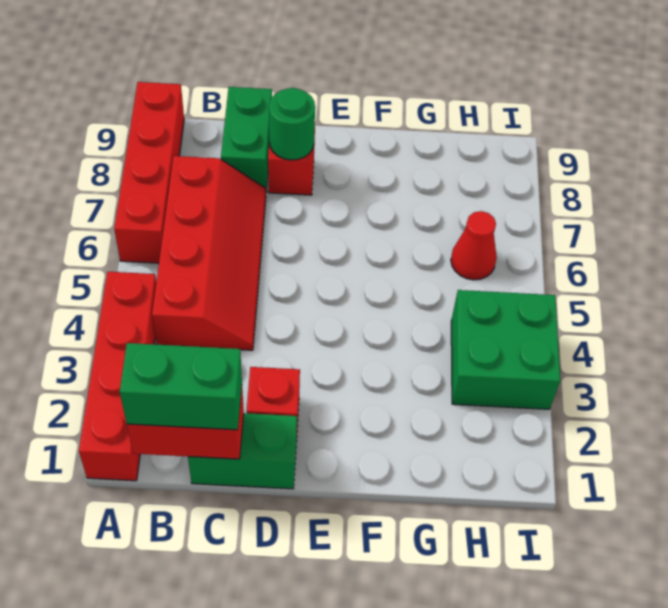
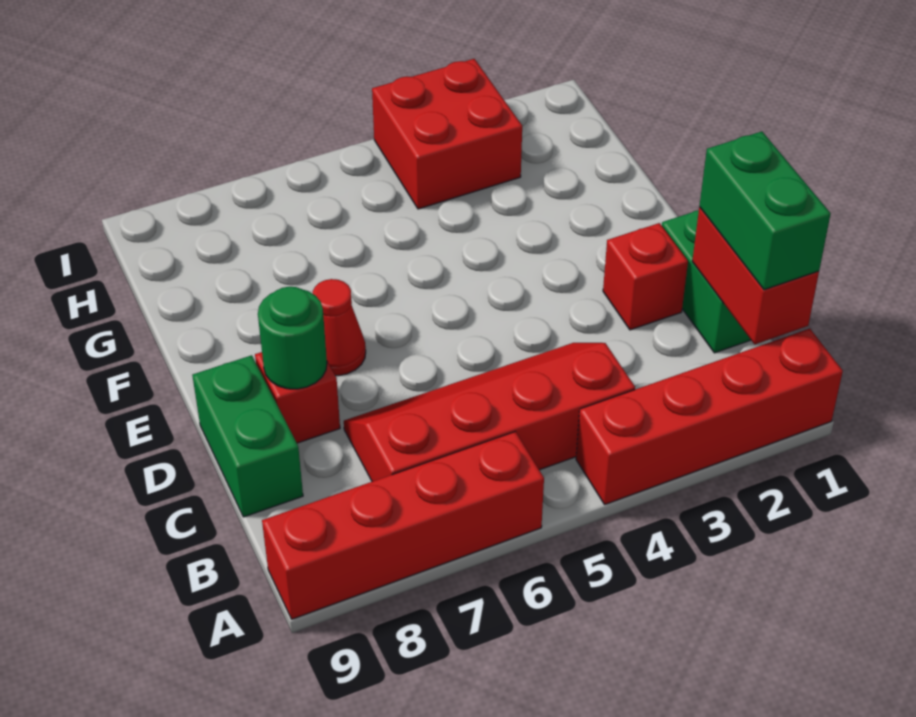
green 1x2 brick [221,87,272,190] -> green 1x2 brick turned to [192,355,303,517]
green 2x2 brick [451,290,560,409] -> red 2x2 brick [372,59,522,209]
red 1x1 cone [451,211,497,280] -> red 1x1 cone moved to [313,279,366,376]

